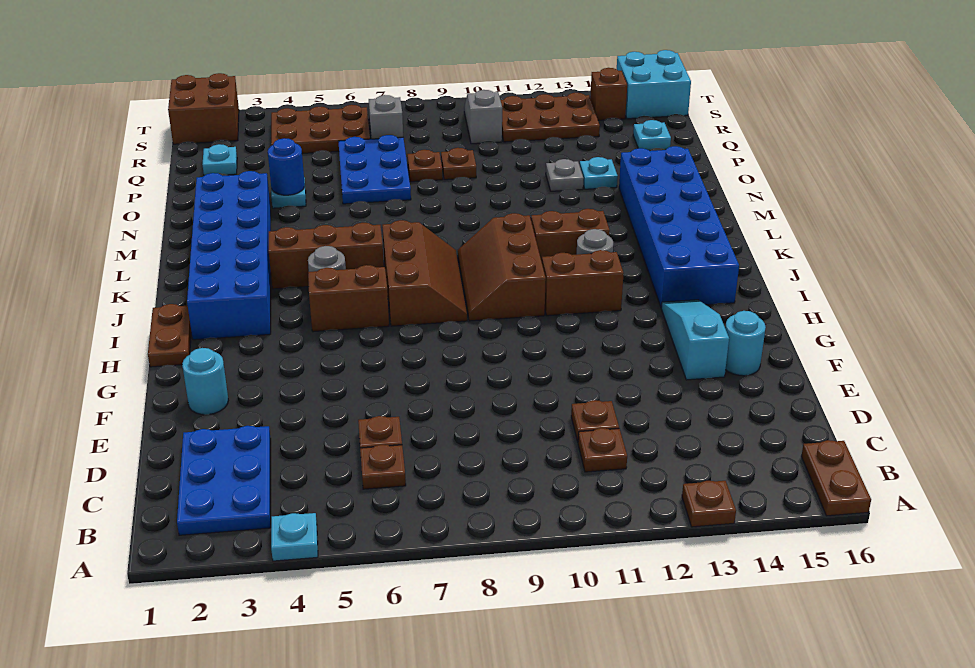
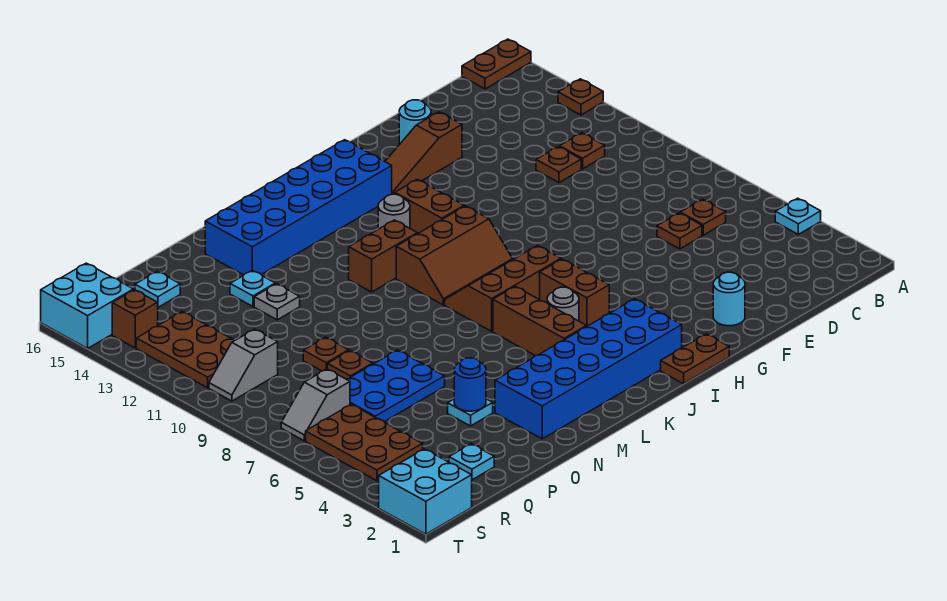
blue 2x3 plate [177,426,271,535] -> none
cyan 1x3 slope [661,300,729,380] -> brown 1x3 slope [385,112,462,194]
brown 1x2 brick [531,209,610,262] -> brown 1x2 brick turned to [349,220,417,292]
brown 2x2 brick [168,73,239,144] -> cyan 2x2 brick [379,449,472,534]

